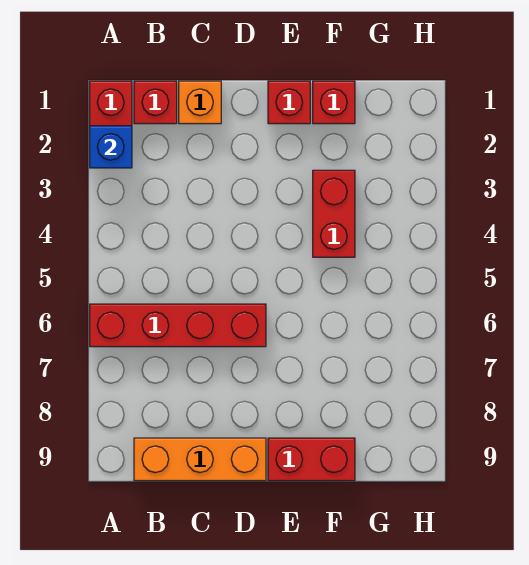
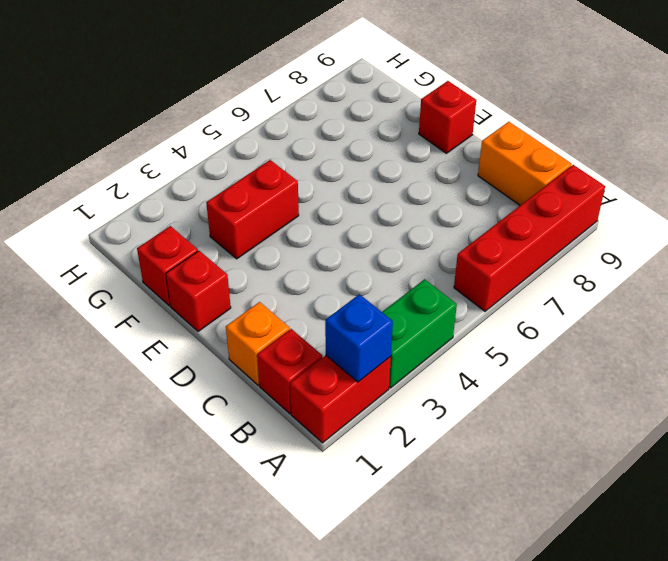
none -> green 1x2 brick [382,279,457,388]
red 1x4 brick [90,304,266,347] -> red 1x4 brick turned to [454,165,605,311]
orange 1x3 brick [134,438,266,481] -> orange 1x2 brick [478,122,572,205]
red 1x2 brick [268,438,355,481] -> red 1x1 brick [419,81,476,153]

